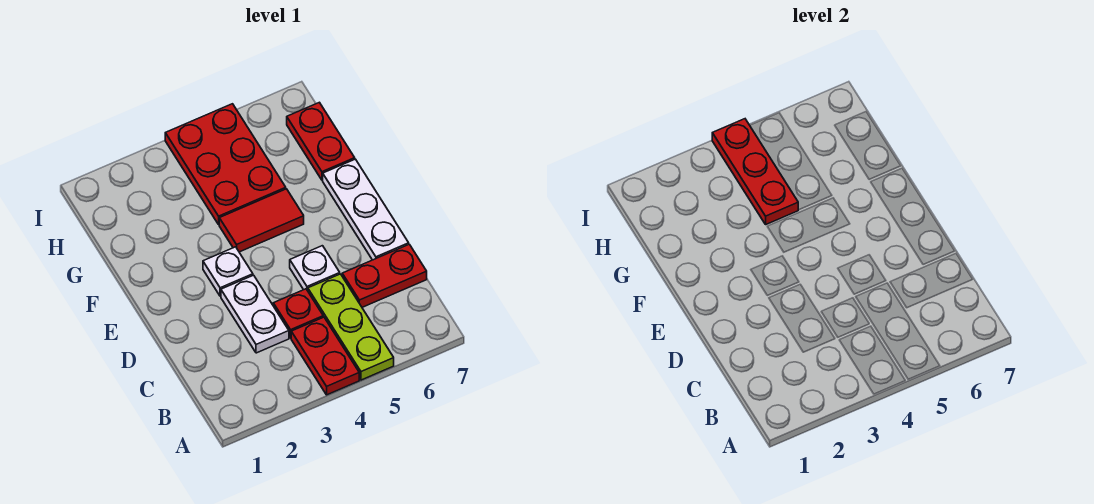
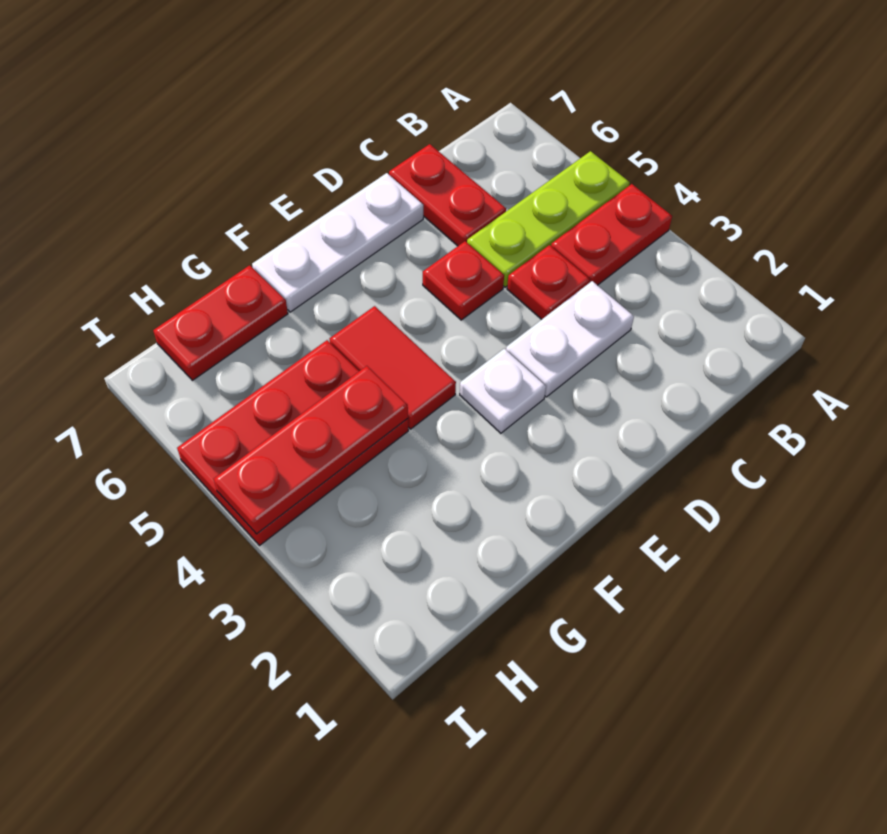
white 1x1 plate [290,246,340,291] -> red 1x1 plate [423,241,504,320]

